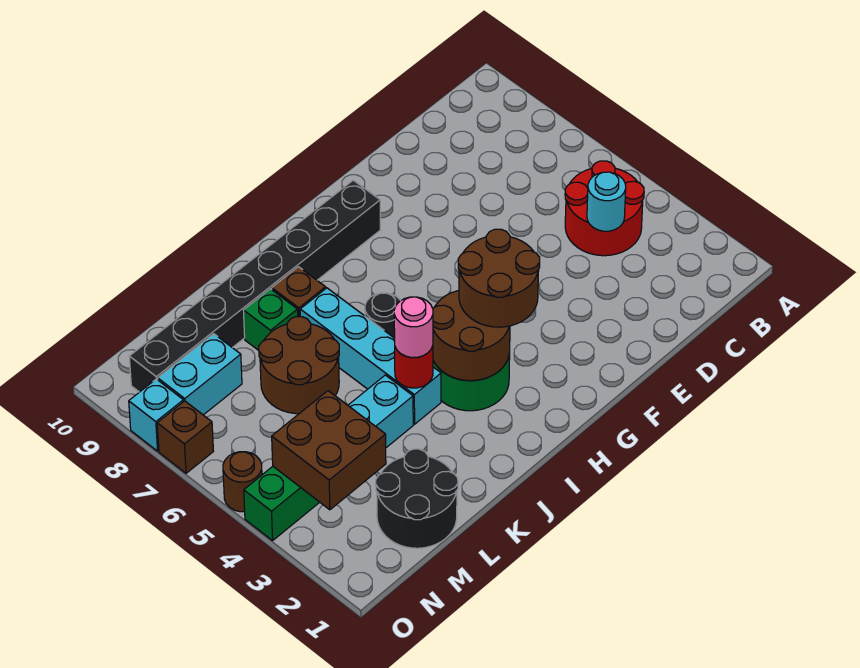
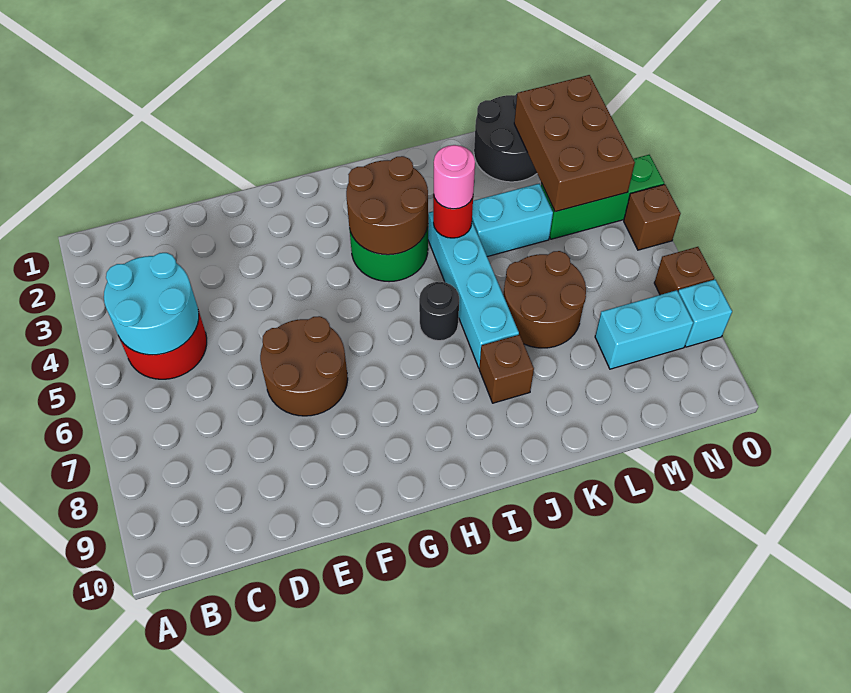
cyan 1x1 round brick [587,172,626,231] -> cyan 2x2 round brick [104,253,199,355]
brown 2x2 round brick [458,229,540,327] -> brown 2x2 round brick moved to [260,316,348,416]
black 1x8 brick [129,180,380,392] -> none
green 1x1 brick [244,289,298,350] -> none
brown 2x2 brick [272,391,386,510] -> brown 2x3 brick [514,75,635,212]
brown 1x1 round brick [223,452,262,512] -> brown 1x1 brick [624,184,681,250]

